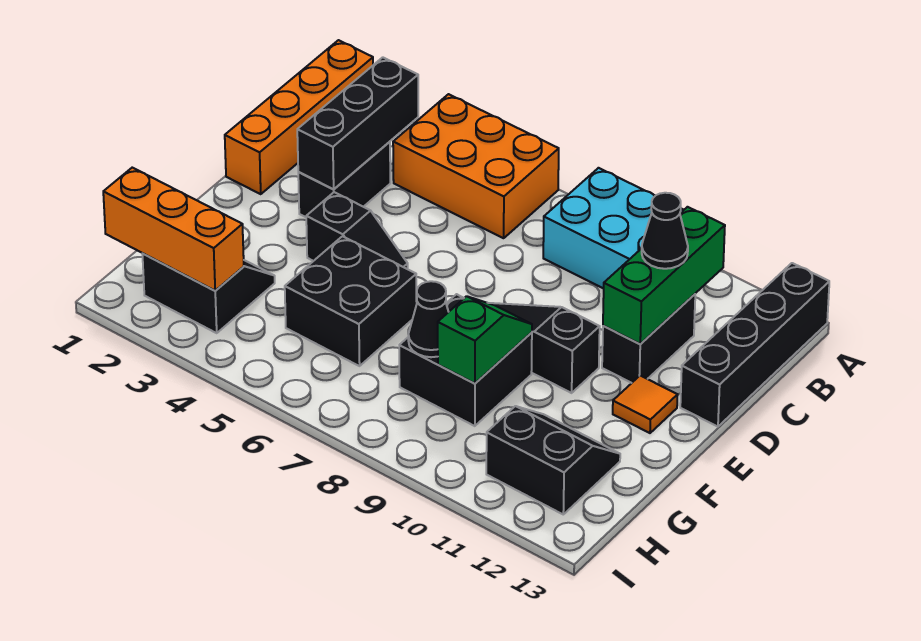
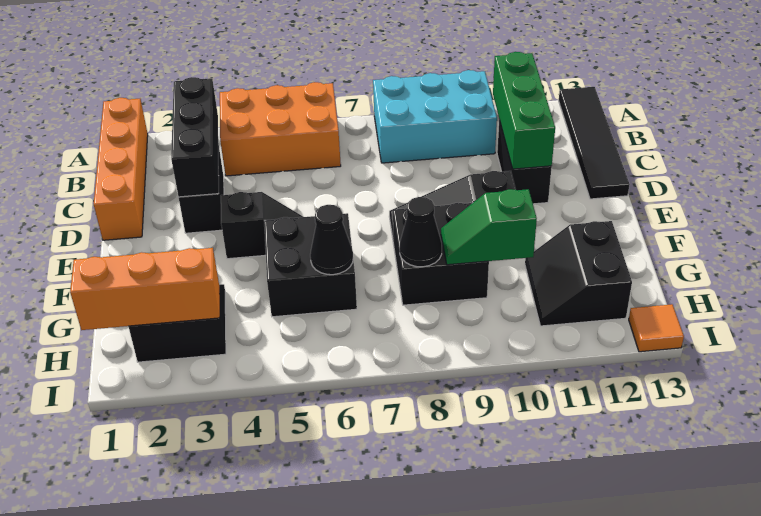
black 1x4 brick [680,263,829,427] -> black 1x4 tile [559,87,630,199]
black 1x1 cone [642,193,688,269] -> black 1x1 cone moved to [310,205,353,275]
orange 1x1 tile [613,376,678,433] -> orange 1x1 tile moved to [629,304,684,352]
green 1x2 slope [438,296,532,383] -> green 1x2 slope turned to [441,189,537,265]
black 2x2 slope [486,406,620,514] -> black 2x2 slope turned to [525,221,632,326]

